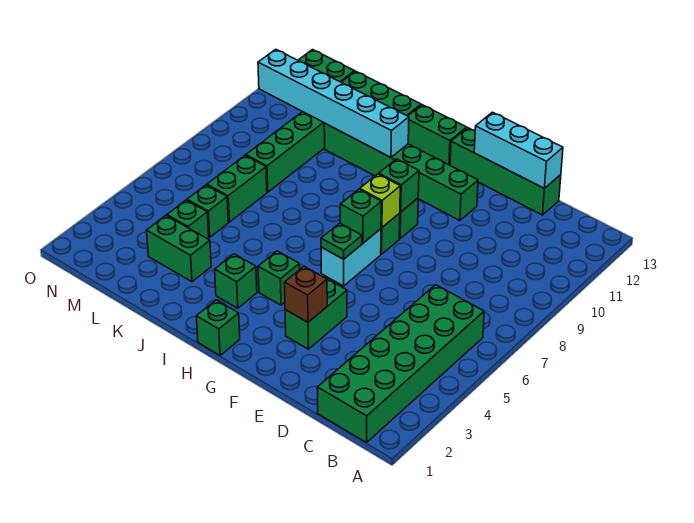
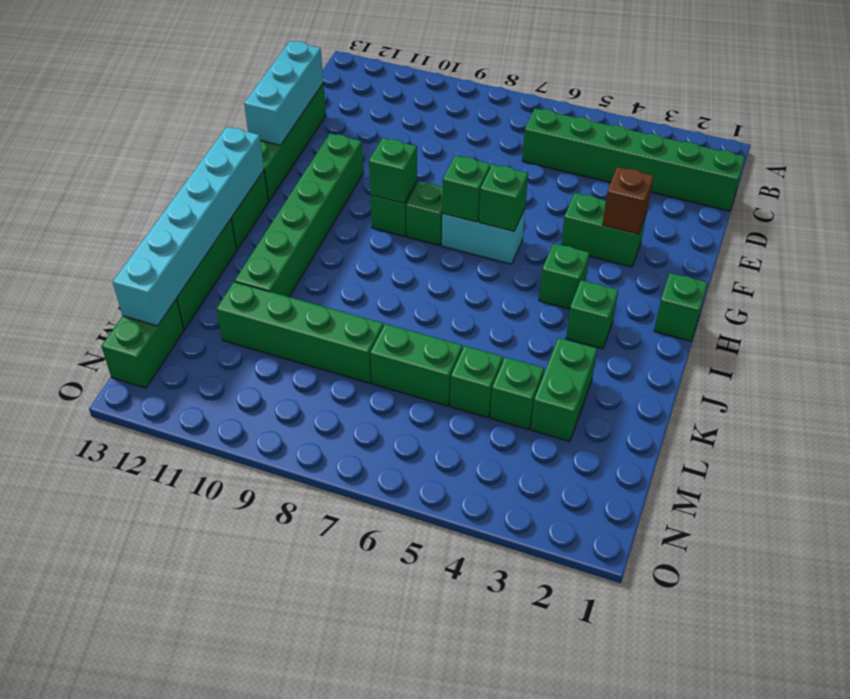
green 2x6 brick [317,285,484,443] -> green 1x6 brick [522,108,745,211]
green 1x1 plate [321,223,362,259] -> green 1x1 brick [479,164,528,231]
lime 1x1 brick [360,174,400,228] -> none
cyan 1x6 brick [258,49,409,157] -> cyan 1x6 brick moved to [113,127,264,326]

